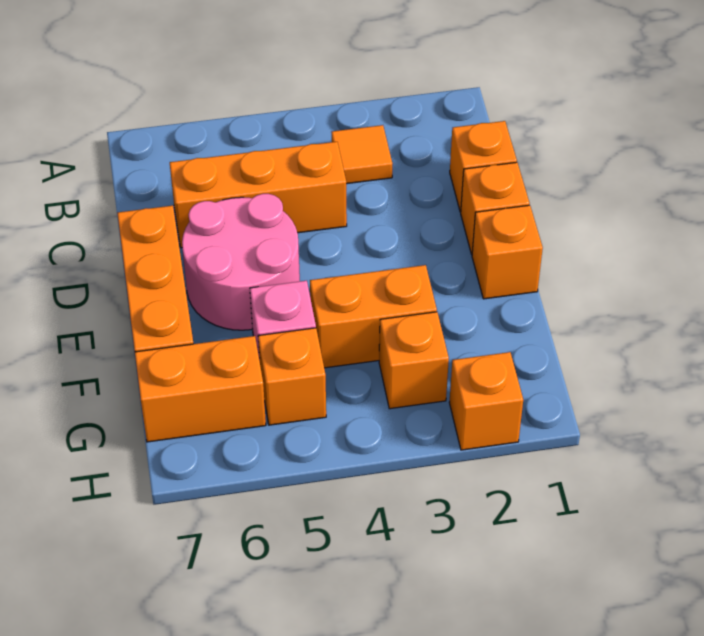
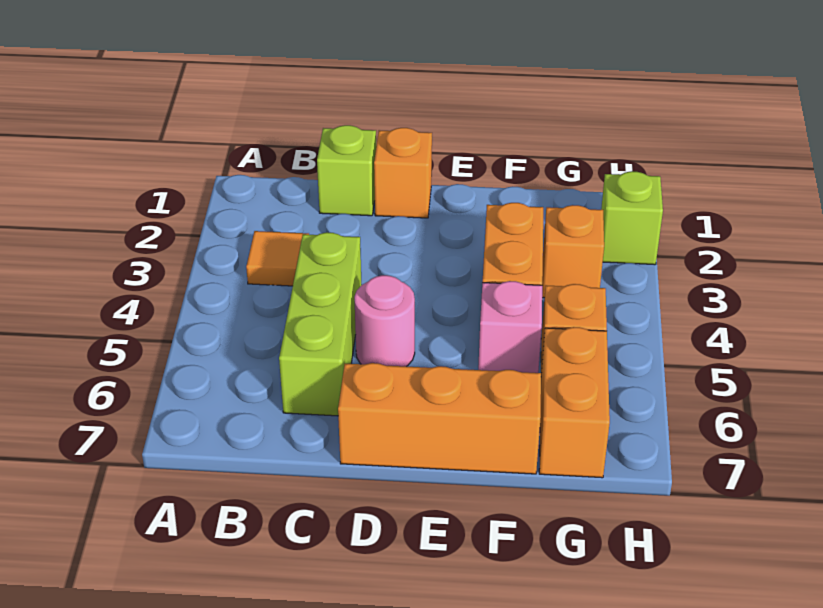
orange 1x1 brick [450,121,517,212] -> lime 1x1 brick [317,125,376,216]
orange 1x3 brick [170,142,347,248] -> lime 1x3 brick [279,232,362,416]
pink 2x2 round brick [182,194,300,330] -> pink 1x1 round brick [354,275,415,366]
orange 1x1 brick [472,205,543,299] -> none
orange 1x1 brick [449,352,523,450] -> lime 1x1 brick [601,171,663,265]

